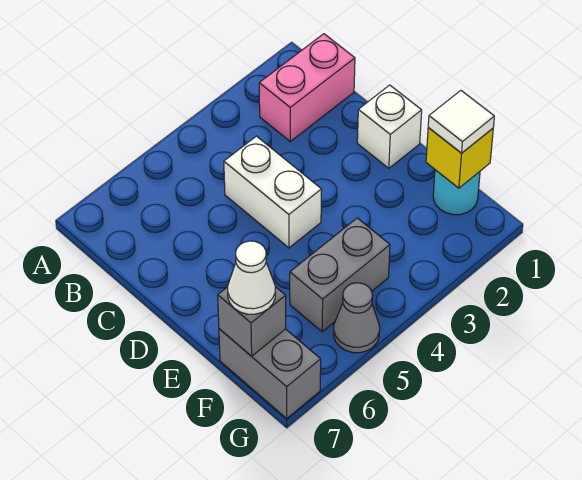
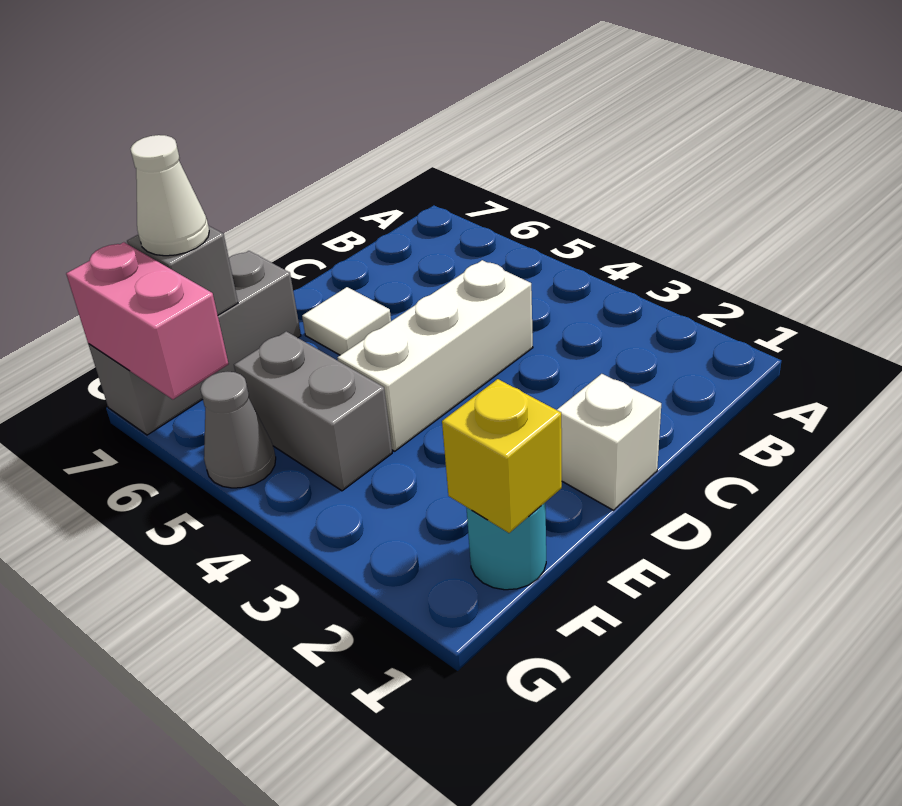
pink 1x2 brick [259,34,355,141] -> pink 1x2 brick moved to [66,242,228,399]
white 1x2 brick [224,136,322,248] -> white 1x3 brick [338,260,533,451]
white 1x1 tile [428,91,494,153] -> white 1x1 tile moved to [302,287,391,355]
grey 1x2 brick [219,329,321,418] -> grey 1x3 brick [88,251,301,435]

